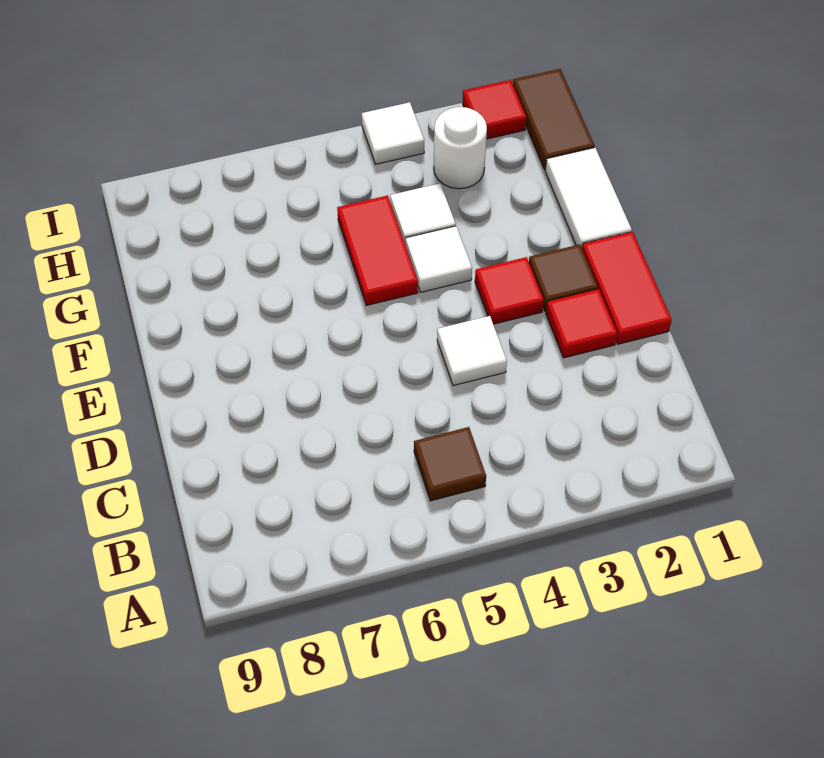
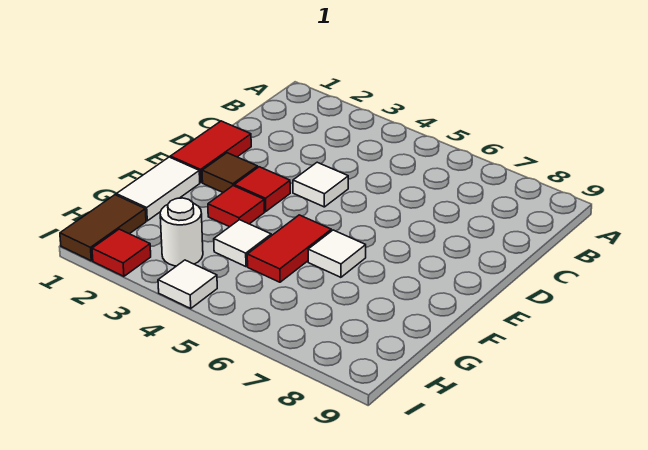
brown 1x1 tile [414,427,486,501] -> none
red 1x1 tile [546,289,617,358] -> red 1x1 tile moved to [208,186,265,227]
white 1x1 tile [406,226,472,292] -> white 1x1 tile moved to [308,230,366,277]

